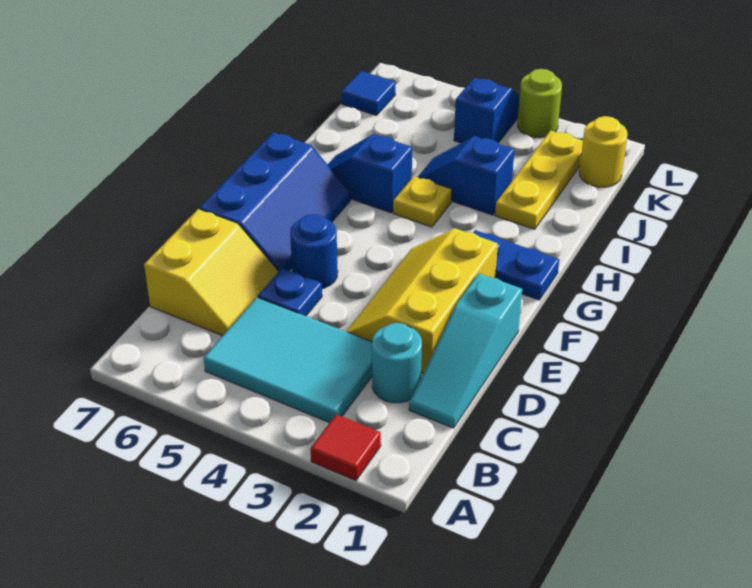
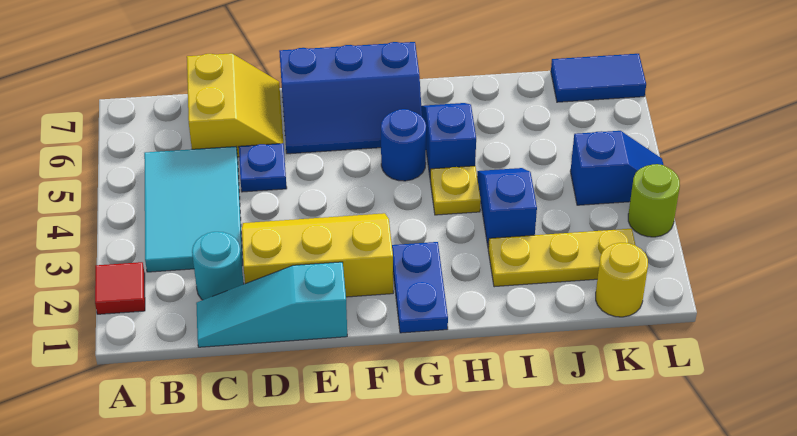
yellow 2x2 slope [144,209,279,336] -> yellow 2x2 slope turned to [187,53,283,157]
blue 1x1 round brick [290,214,338,288] -> blue 1x1 round brick moved to [381,109,426,181]
blue 1x1 tile [342,71,396,115] -> blue 1x2 tile [551,54,646,102]

